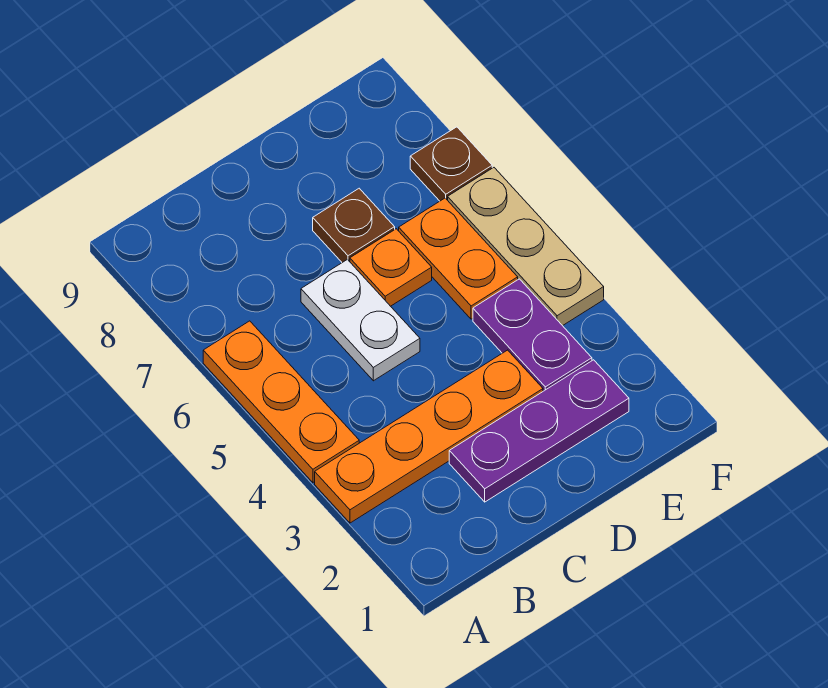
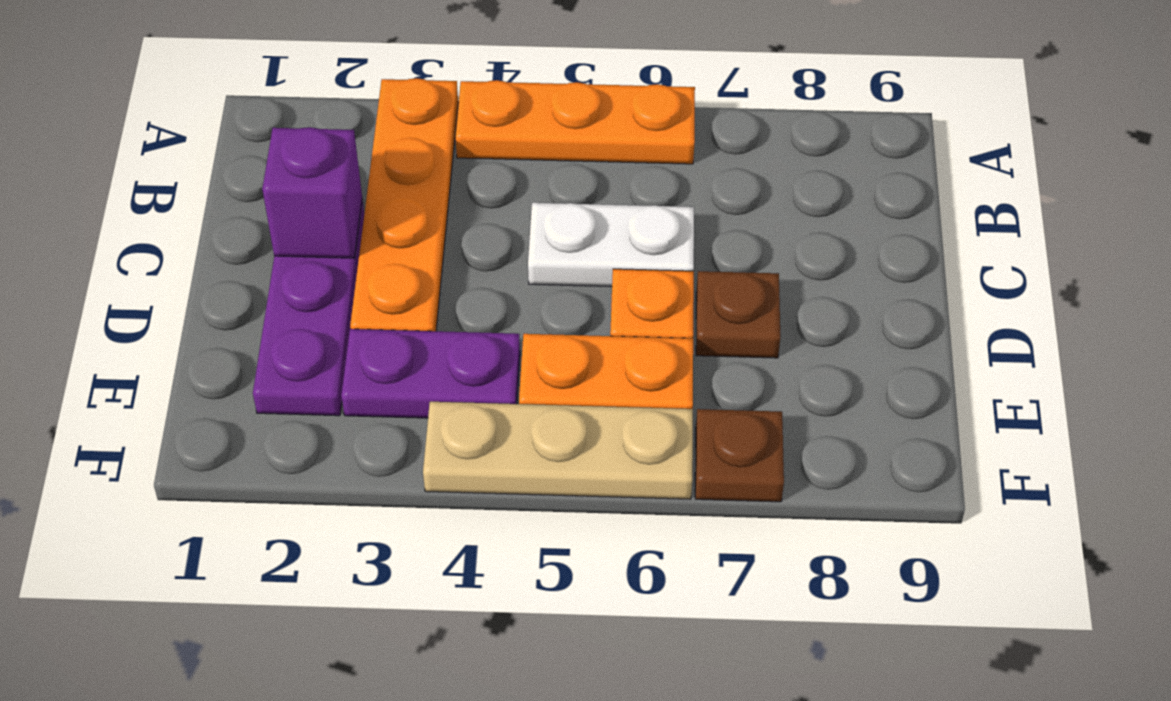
none -> purple 1x1 brick [262,127,362,258]

